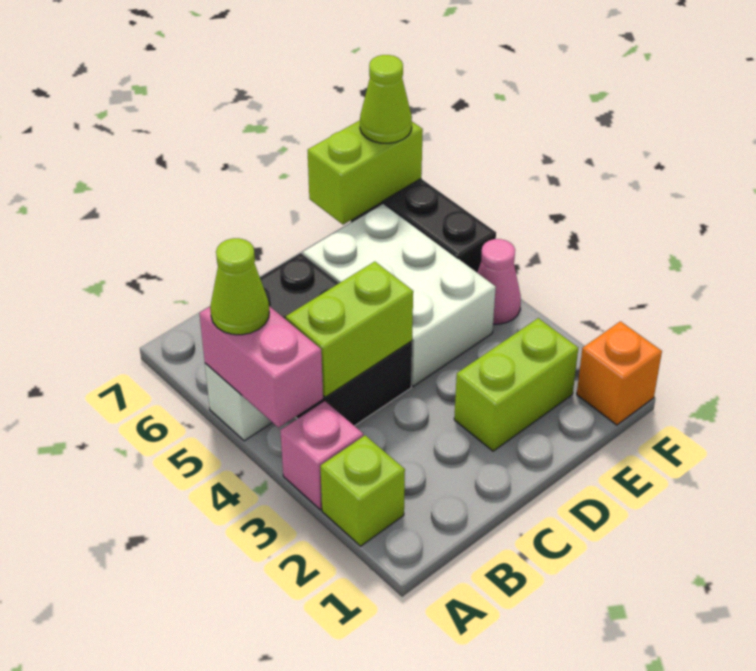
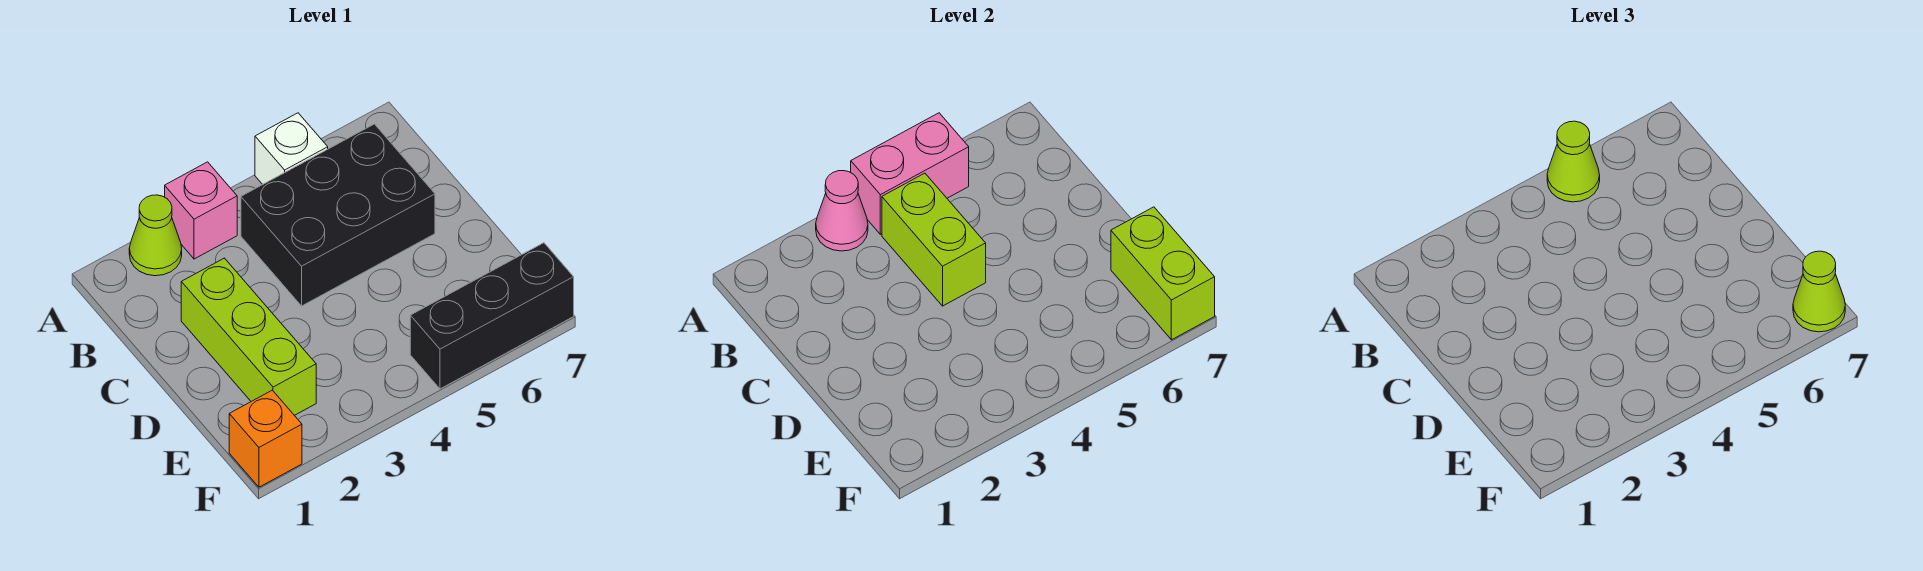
lime 1x1 brick [320,435,405,546] -> lime 1x1 cone [129,195,182,276]
lime 1x2 brick [454,318,578,451] -> lime 1x3 brick [181,258,316,415]
white 2x3 brick [303,204,496,386] -> none
pink 1x1 cone [477,239,521,324] -> pink 1x1 cone moved to [816,171,868,251]

